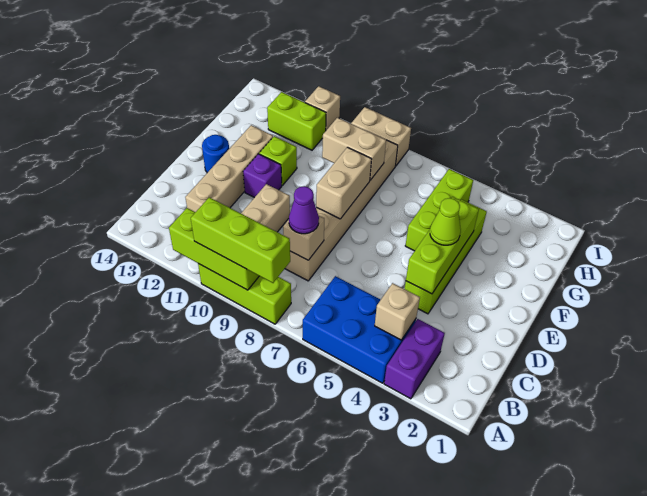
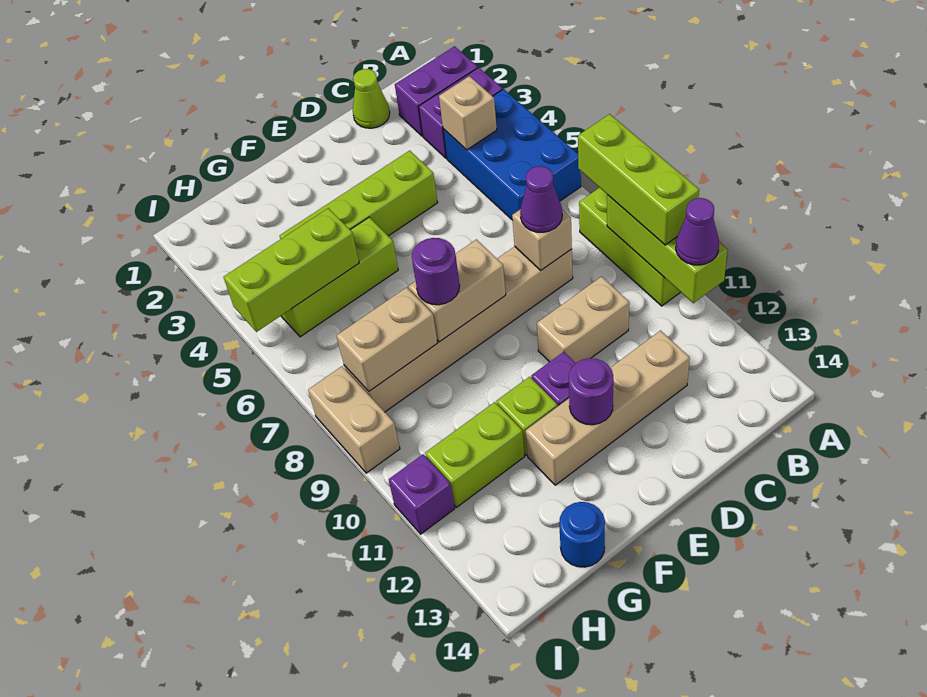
none -> purple 1x2 brick [395,46,478,136]
none -> purple 1x1 cone [676,198,719,265]
lime 1x3 brick [406,197,479,294] -> lime 1x3 brick moved to [224,208,359,332]
lime 1x1 cone [430,198,461,245] -> lime 1x1 cone moved to [353,69,390,128]
none -> purple 1x1 round brick [569,358,613,425]
blue 1x1 round brick [202,135,229,173] -> blue 1x1 round brick moved to [559,502,605,567]
none -> purple 1x1 round brick [412,238,460,305]
tan 1x2 brick [322,118,386,180] -> tan 1x2 brick turned to [336,287,437,391]
lime 1x2 brick [267,92,326,150] -> lime 1x2 brick turned to [425,402,525,507]
tan 1x1 brick [305,86,340,130] -> purple 1x1 brick [389,454,455,534]

